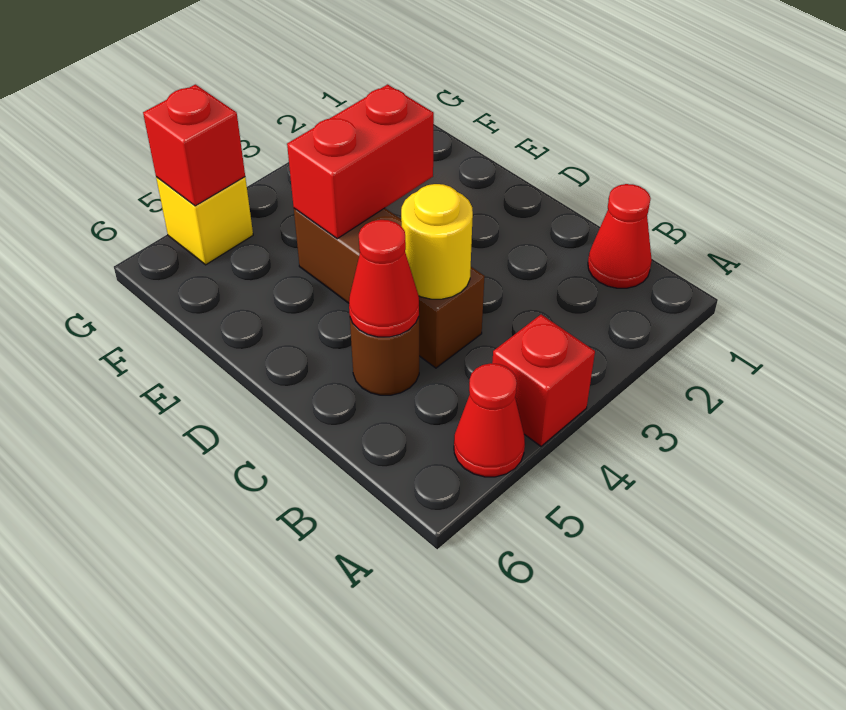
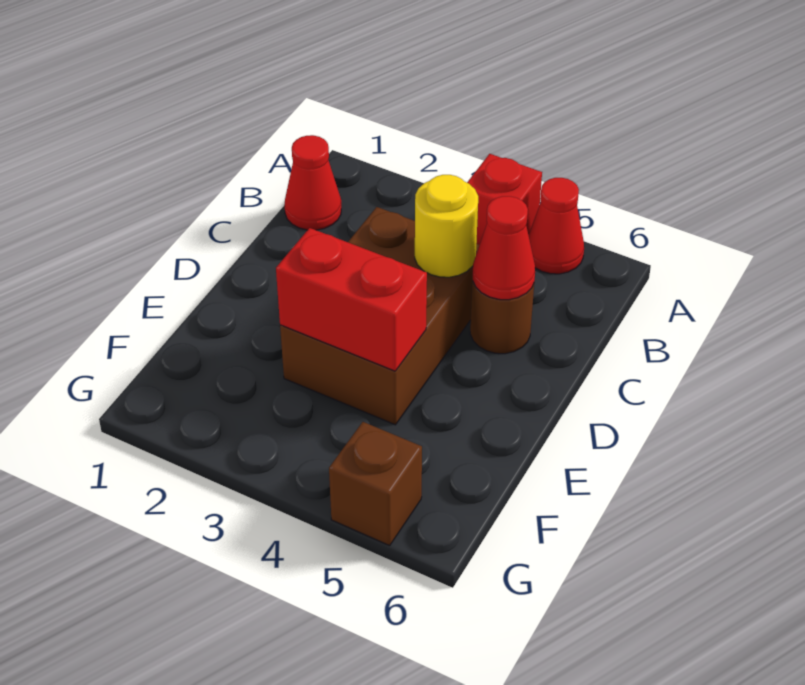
brown 1x3 brick [294,208,485,368] -> brown 2x3 brick [280,207,479,425]
yellow 1x1 brick [156,177,253,265] -> brown 1x1 brick [329,422,422,546]
red 1x1 brick [143,84,245,206] -> none

